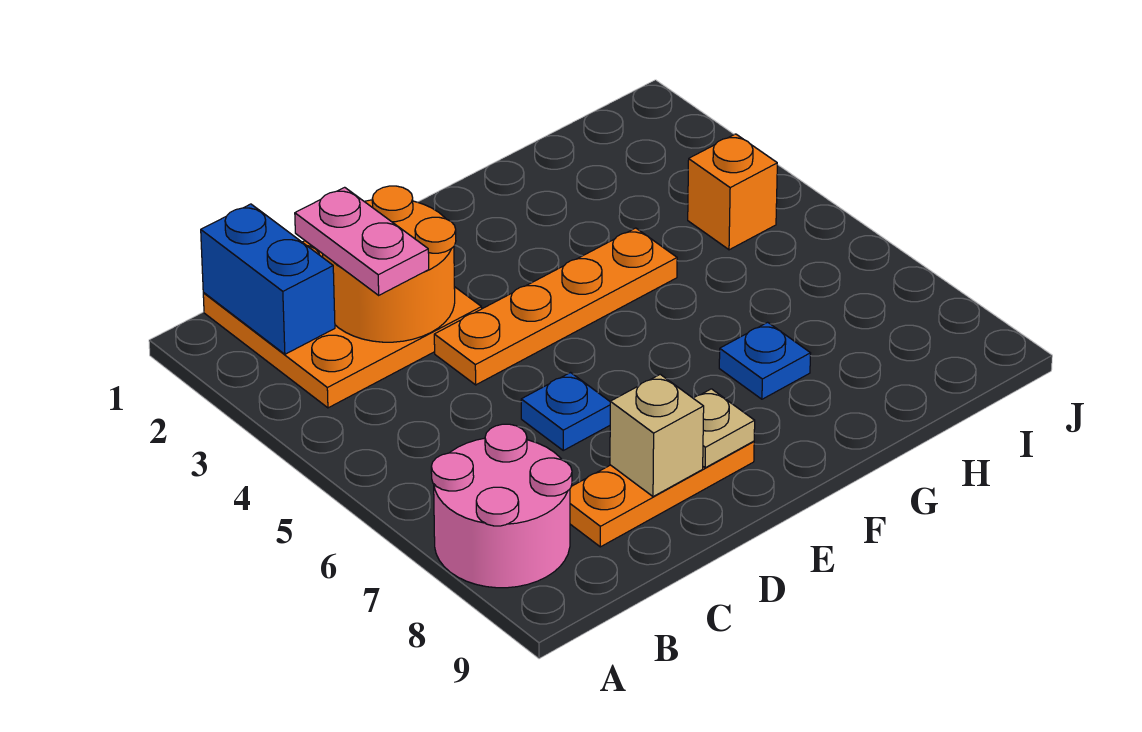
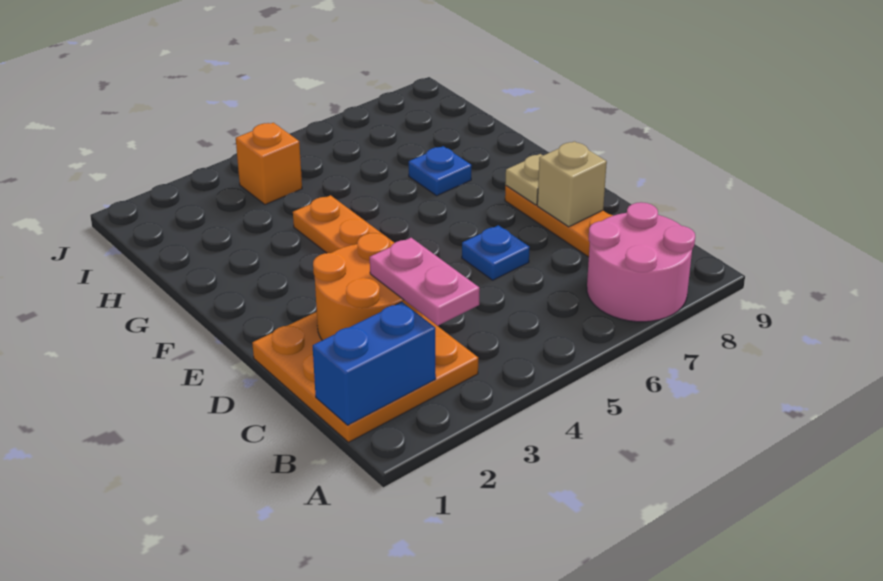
pink 1x2 plate [295,187,429,295] -> pink 1x2 plate turned to [370,238,480,326]

